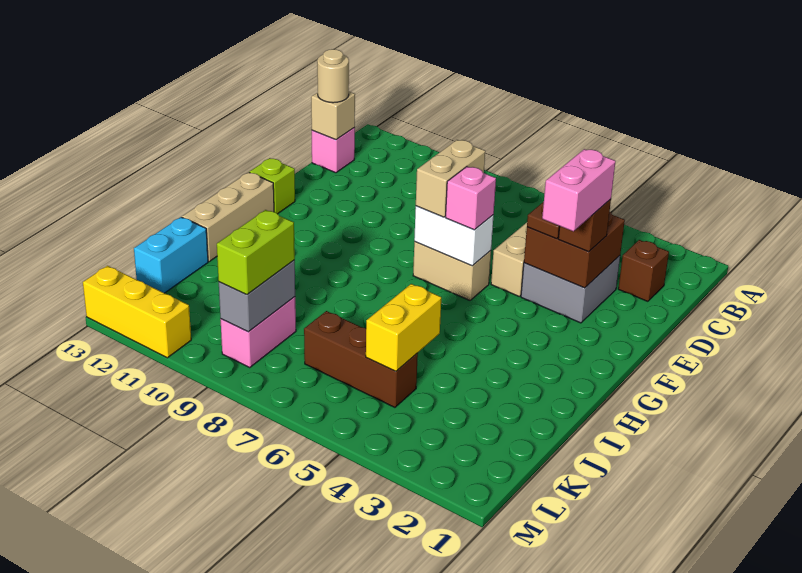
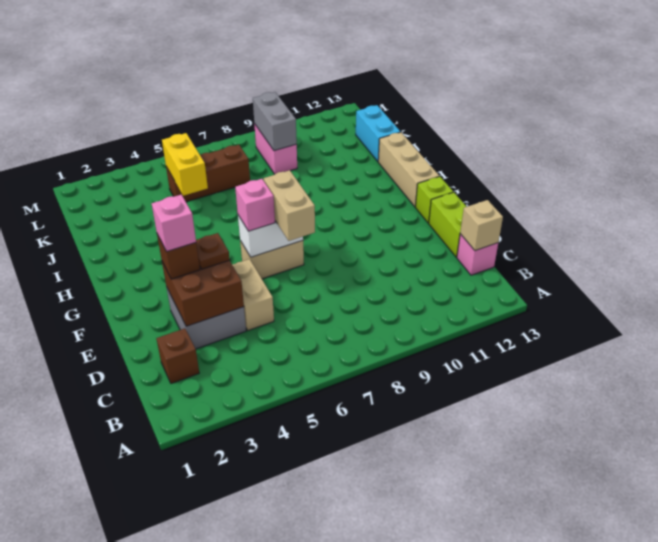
tan 1x1 round brick [317,49,349,103] -> none
pink 1x2 brick [542,149,615,231] -> pink 1x1 brick [152,195,196,251]
lime 1x2 brick [217,210,295,295] -> lime 1x2 brick moved to [429,192,467,257]
yellow 1x3 brick [83,266,191,358] -> none

